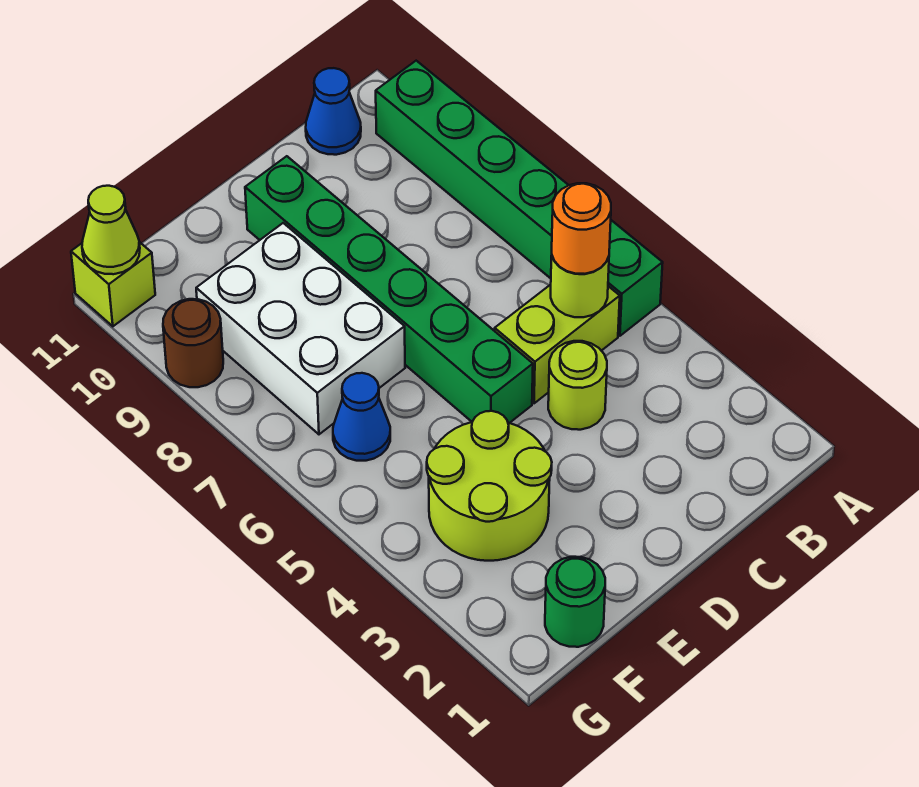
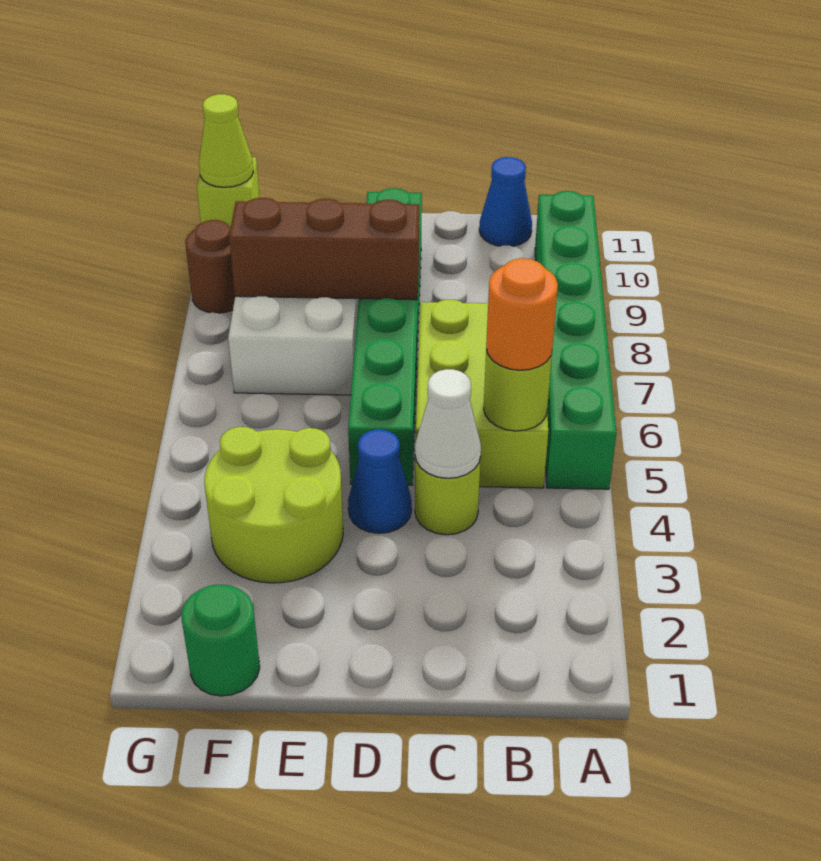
lime 1x2 brick [495,285,620,403] -> lime 2x3 brick [416,300,548,488]
none -> white 1x1 cone [415,369,481,478]
none -> brown 1x3 brick [229,198,419,300]
blue 1x1 cone [333,373,390,461] -> blue 1x1 cone moved to [348,429,412,533]

